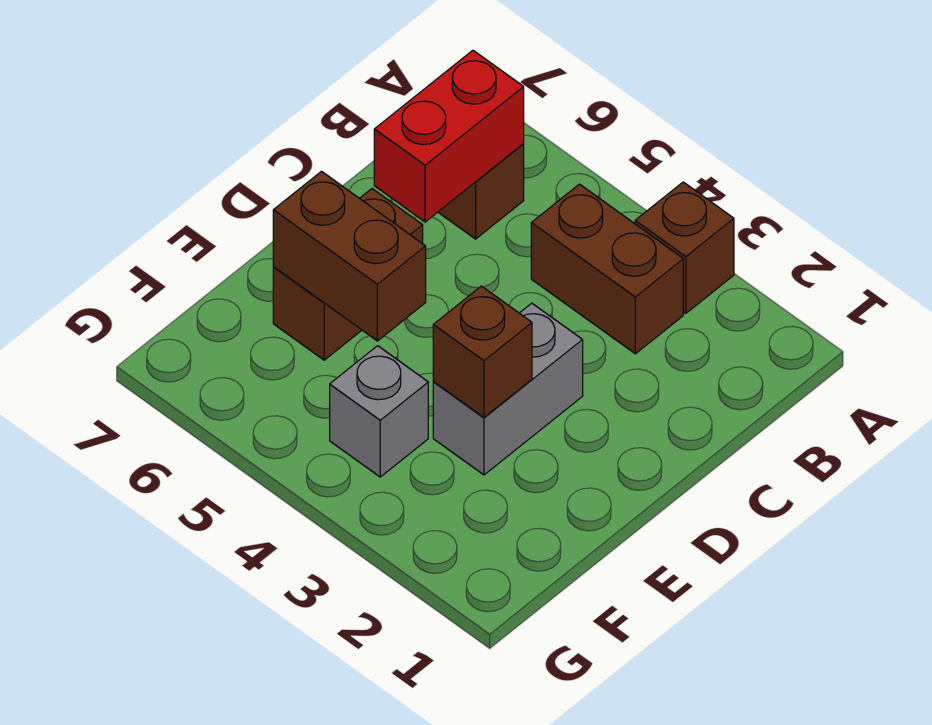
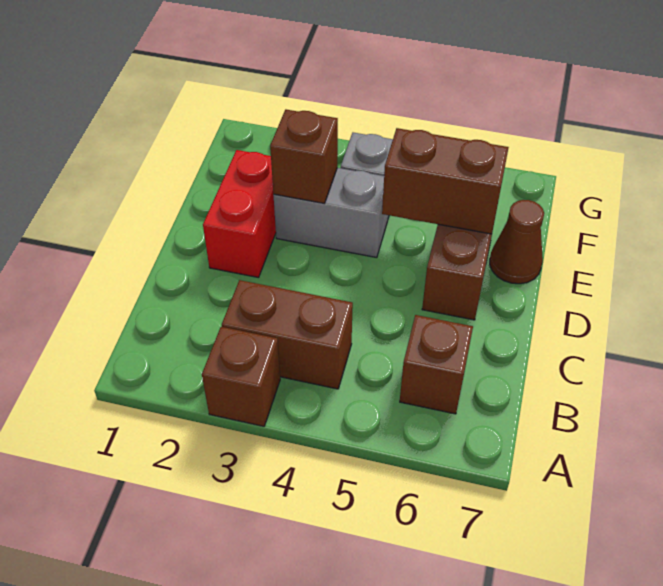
red 1x2 brick [374,50,524,222] -> red 1x2 brick moved to [203,150,276,278]
grey 1x2 brick [433,303,583,475] -> grey 1x2 brick turned to [274,168,388,258]
none -> brown 1x1 cone [490,200,544,284]

